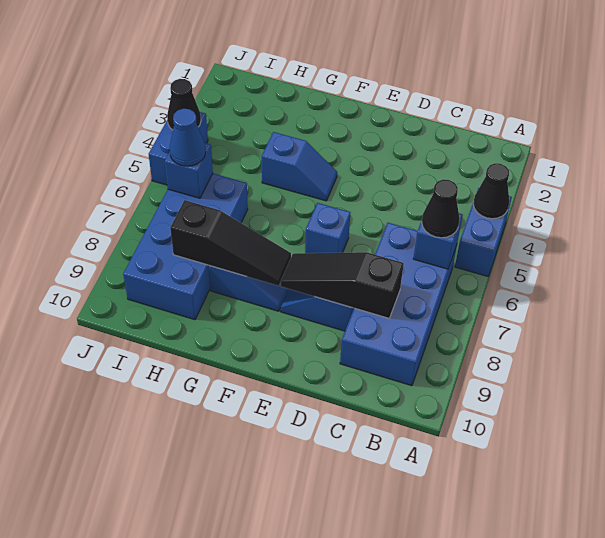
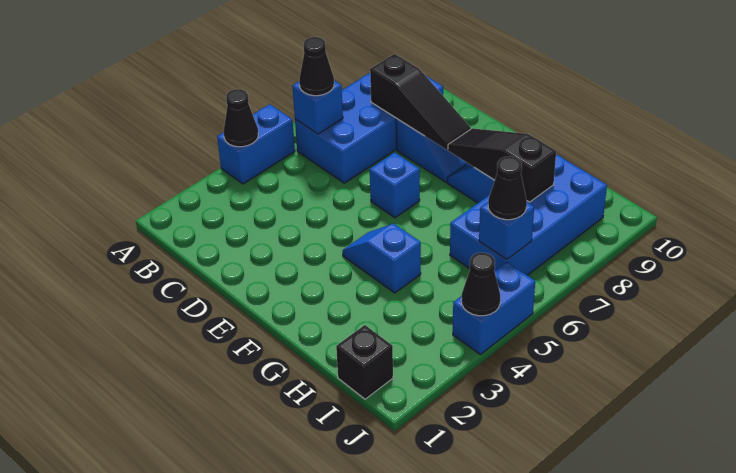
none -> black 1x1 brick [336,325,393,399]
blue 1x1 cone [170,109,206,166] -> black 1x1 cone [488,156,527,220]

